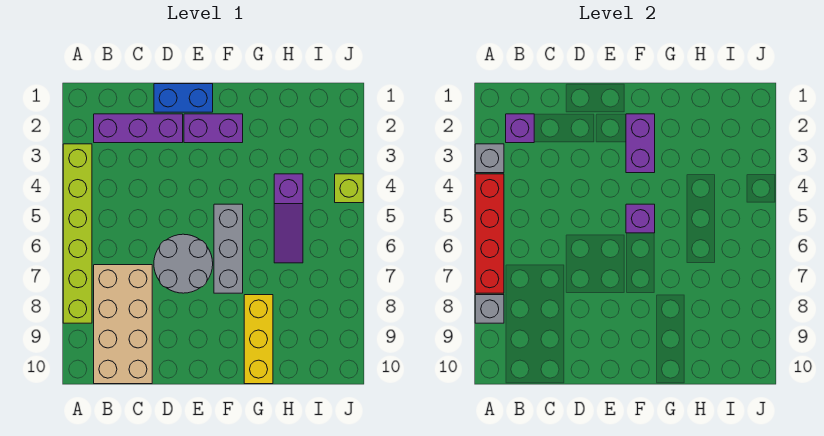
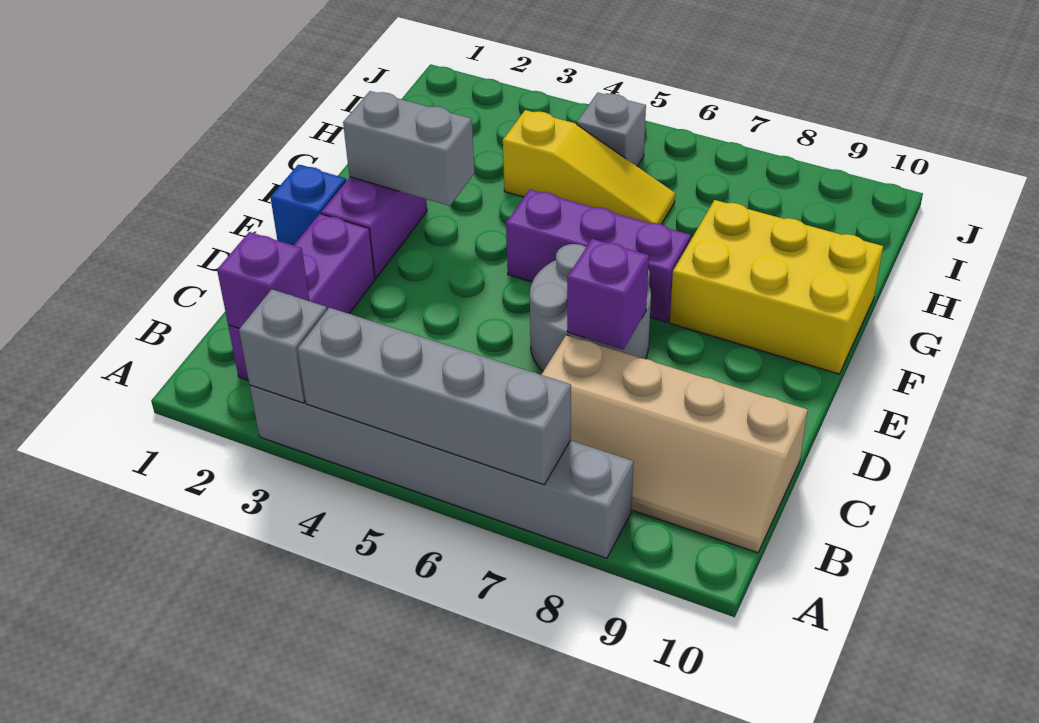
lime 1x6 brick [63,144,92,323] -> grey 1x6 brick [250,385,634,558]
red 1x4 brick [475,174,504,293] -> grey 1x4 brick [297,308,571,485]
grey 1x1 brick [475,295,504,323] -> grey 1x1 brick moved to [577,93,646,166]
tan 2x4 brick [94,265,152,384] -> tan 2x4 slope [541,335,808,553]
blue 1x2 brick [154,84,213,112] -> blue 1x1 brick [270,165,346,245]
purple 1x2 brick [626,114,655,173] -> grey 1x2 brick [343,91,474,206]
grey 1x3 brick [214,204,243,293] -> purple 1x3 brick [506,189,691,322]
purple 1x1 brick [626,204,655,233] -> purple 1x1 brick moved to [567,239,649,349]
yellow 1x3 brick [244,295,273,384] -> yellow 2x3 brick [670,200,883,374]
purple 1x3 slope [274,174,303,263] -> yellow 1x3 slope [503,110,675,224]
lime 1x1 brick [335,174,363,203] -> none

